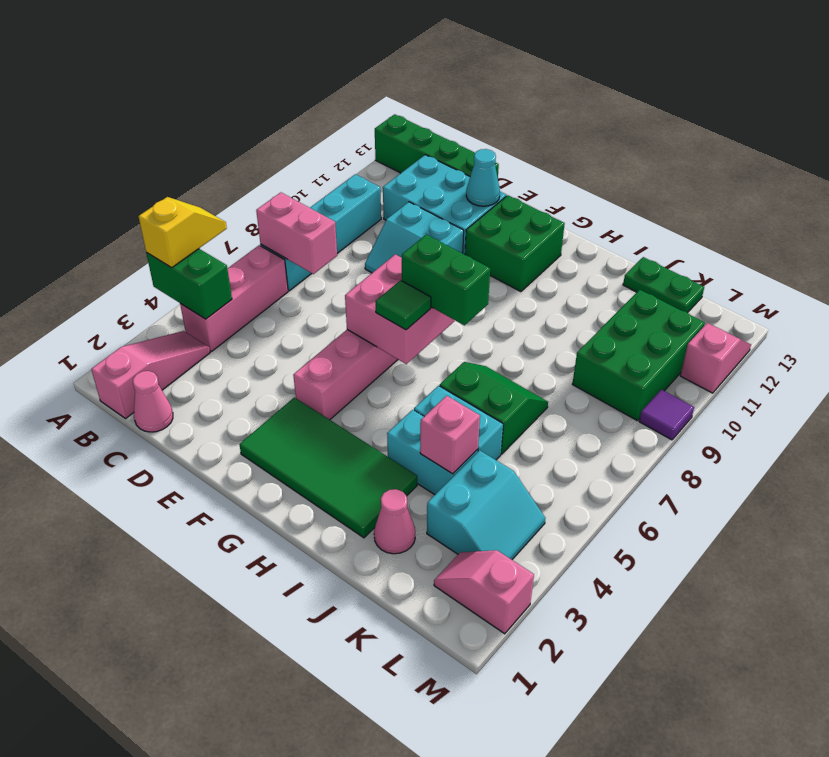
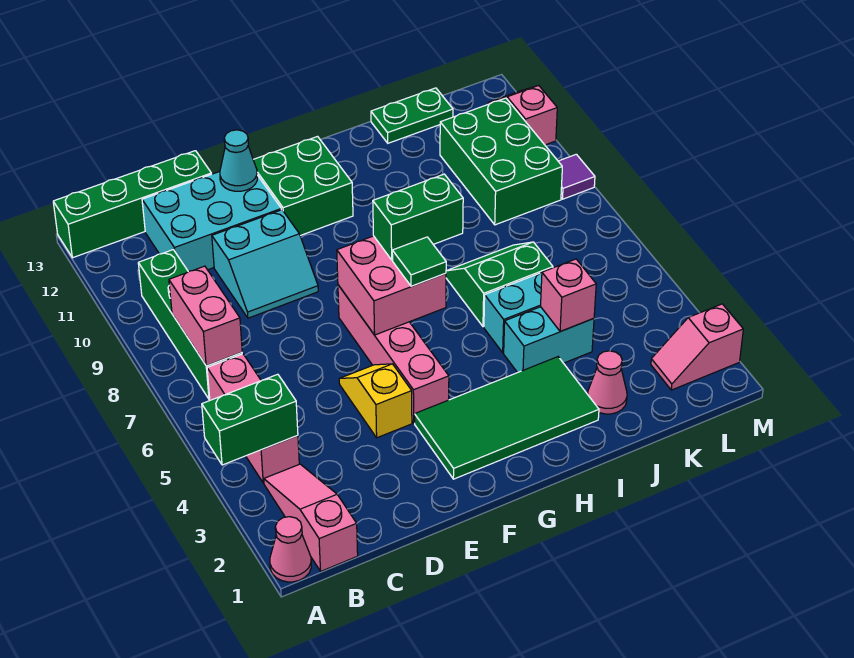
yellow 1x2 slope [138,197,227,268] -> yellow 1x2 slope moved to [339,364,412,438]
cyan 1x4 brick [260,174,381,291] -> green 1x4 brick [138,250,242,399]
pink 1x2 brick [256,192,337,274] -> pink 1x2 brick turned to [169,266,242,366]
pink 1x1 cone [133,371,173,432] -> pink 1x1 cone moved to [270,517,311,582]
cyan 2x2 slope [427,450,545,560] -> none

